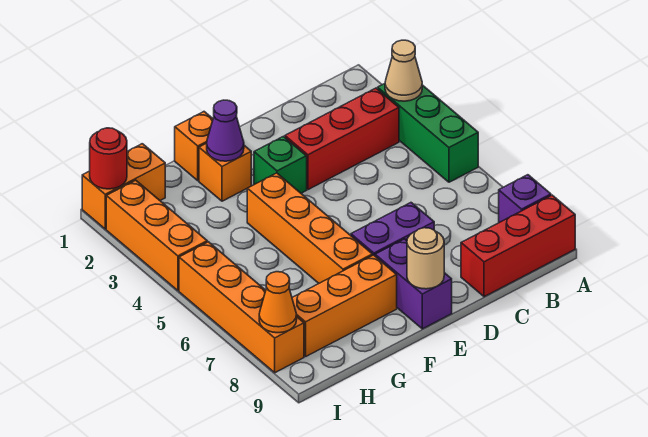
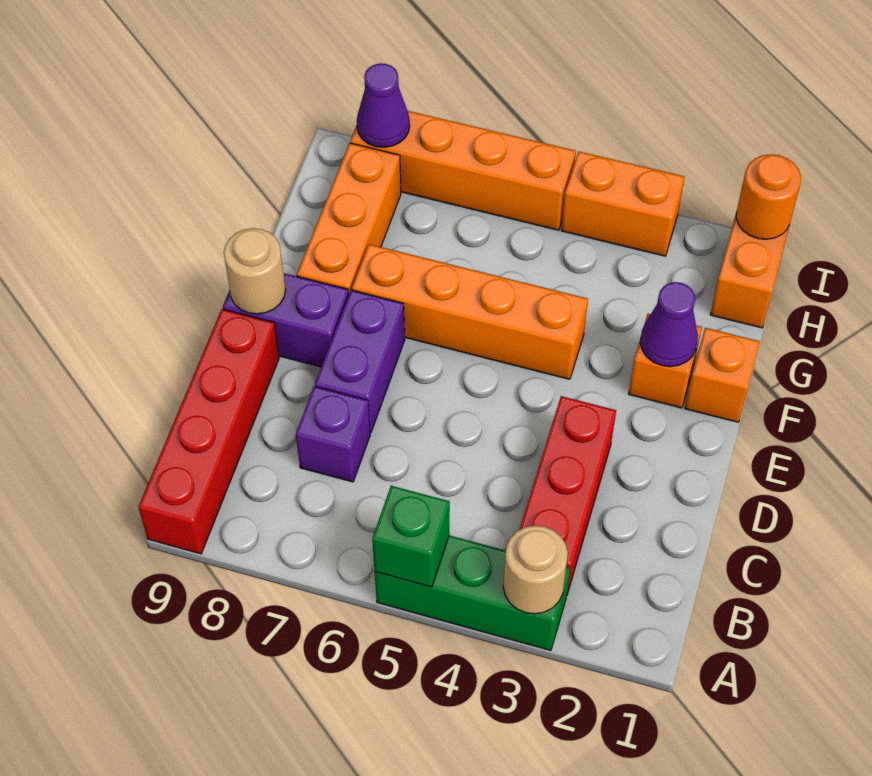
tan 1x1 cone [385,40,422,101] -> tan 1x1 round brick [503,525,568,614]
purple 1x1 brick [499,175,551,222] -> purple 1x1 brick moved to [296,386,370,482]
red 1x3 brick [461,195,575,297] -> red 1x4 brick [138,309,279,554]
green 1x1 brick [254,136,307,193] -> green 1x1 brick moved to [372,486,450,587]
red 1x1 round brick [90,128,127,189] -> orange 1x1 round brick [736,154,801,239]
orange 1x3 brick [106,180,207,291] -> orange 1x2 brick [561,151,684,256]
orange 1x1 cone [259,272,297,333] -> purple 1x1 cone [357,63,410,147]

